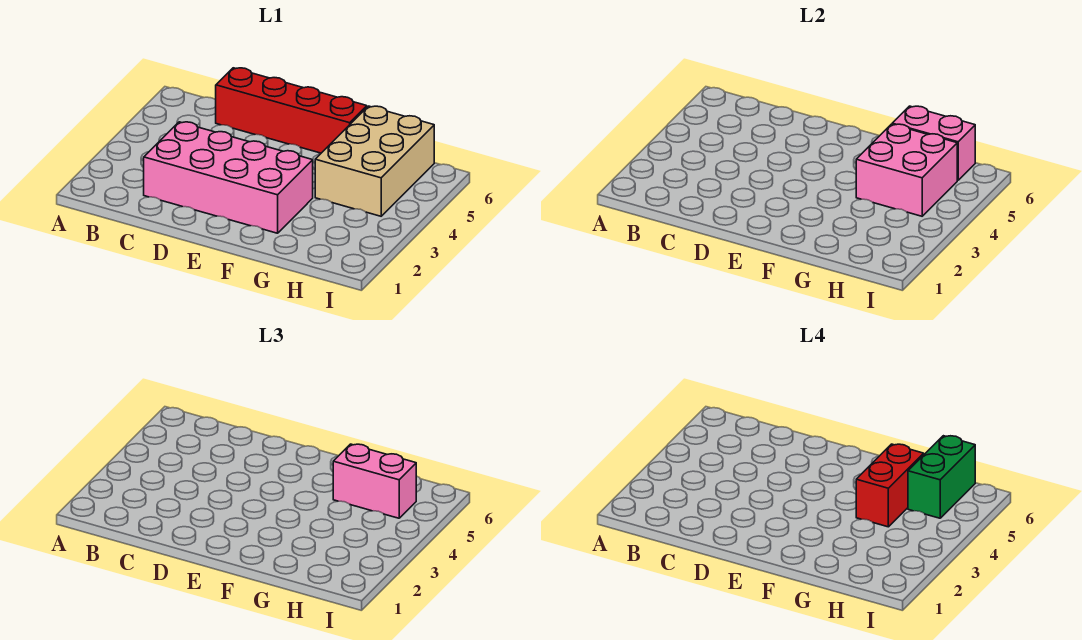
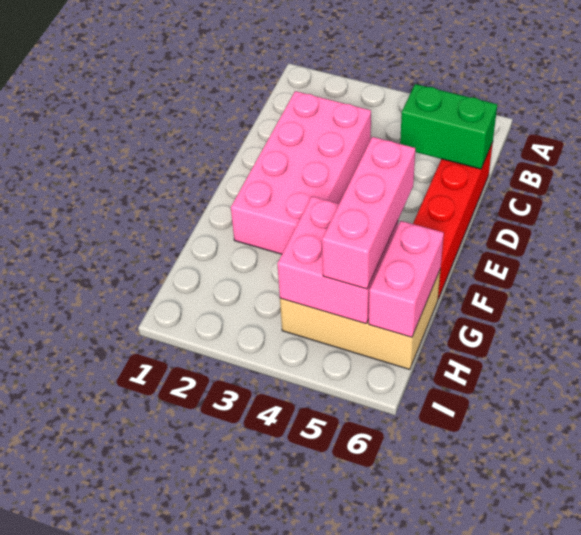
red 1x2 brick [856,444,924,527] -> none
pink 1x2 brick [333,444,416,518] -> pink 1x3 brick [322,137,415,289]
green 1x2 brick [908,436,975,518] -> green 1x2 brick moved to [400,84,497,169]

